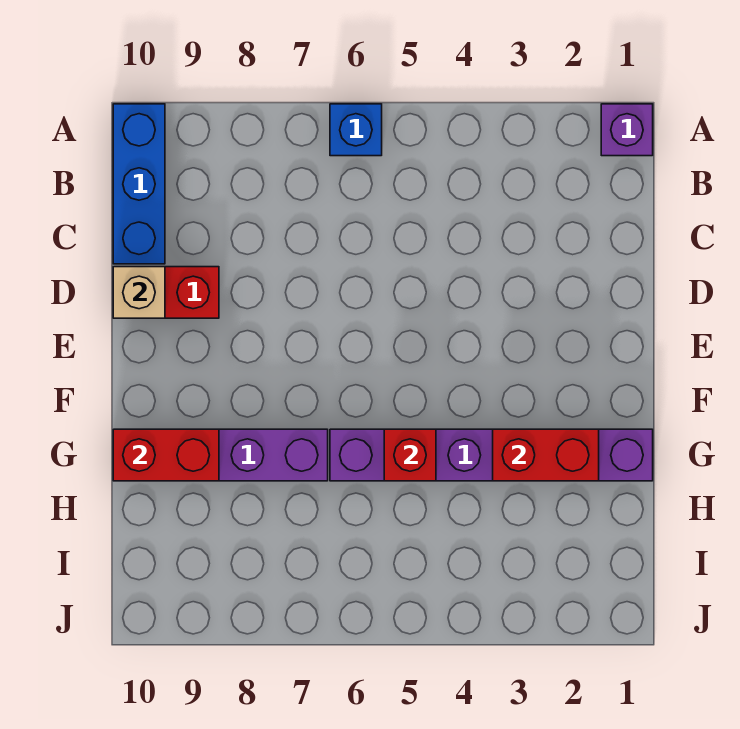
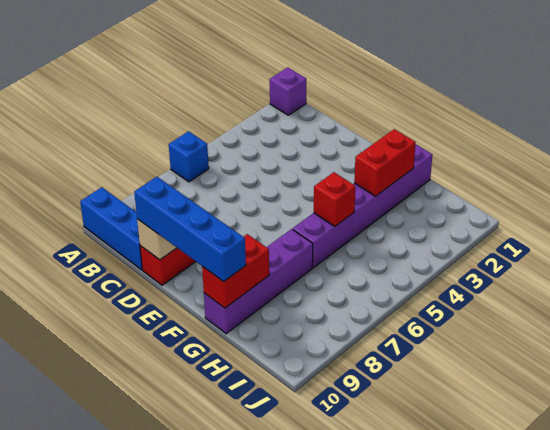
none -> blue 1x4 brick [134,177,246,282]

